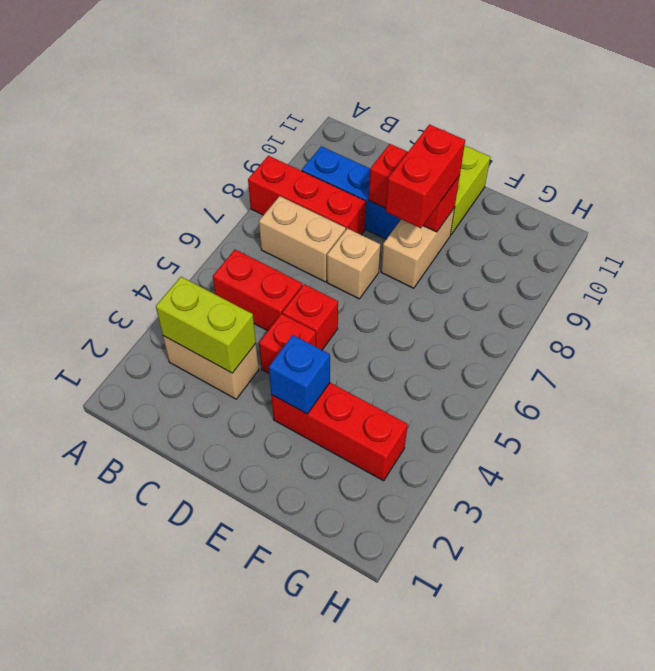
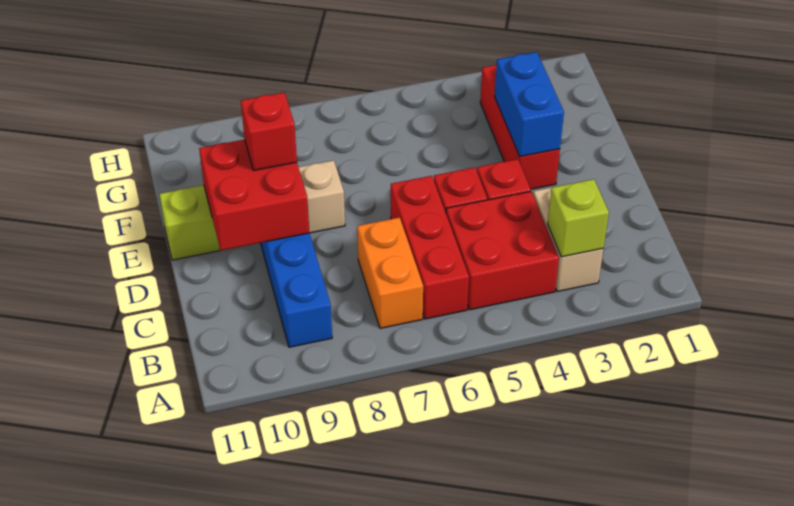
red 1x3 brick [248,156,366,235] -> red 1x3 brick moved to [391,176,469,319]
lime 1x2 brick [156,277,256,373] -> lime 1x1 brick [548,179,609,257]
red 1x2 brick [213,250,303,331] -> red 2x2 brick [446,192,559,310]
tan 1x2 brick [259,196,346,282] -> orange 1x2 brick [357,217,423,328]
tan 1x1 brick [327,228,380,299] -> none
red 1x2 brick [369,144,460,232] -> red 2x2 brick [199,139,310,251]
blue 1x1 brick [269,335,330,414] -> blue 1x2 brick [495,52,564,156]
red 1x2 brick [386,125,465,228] -> red 1x1 brick [241,92,297,170]

